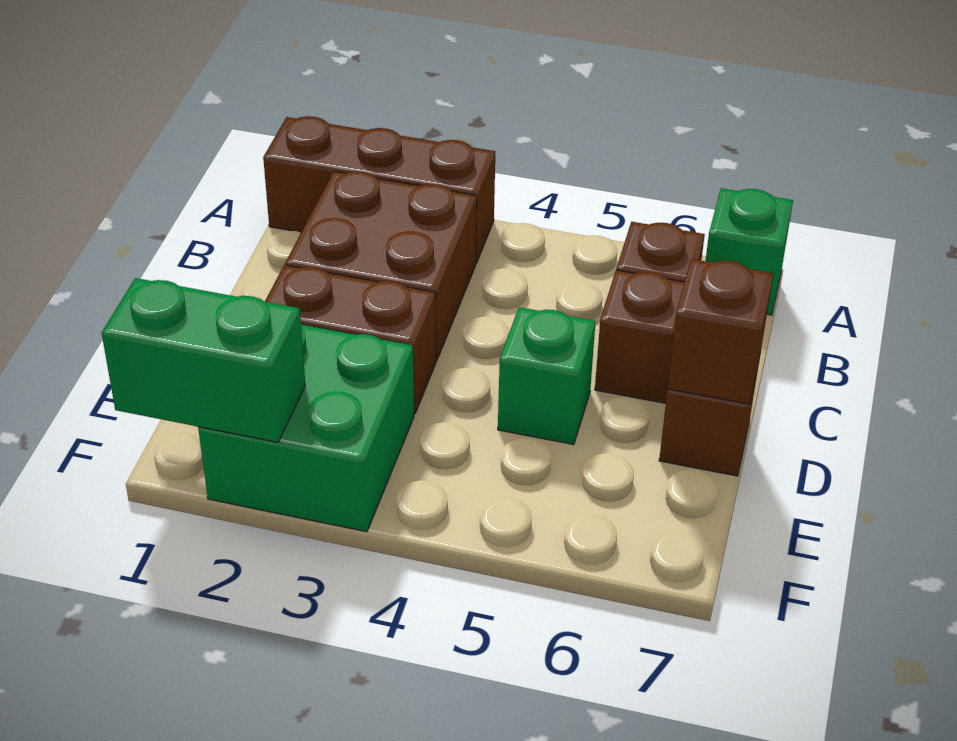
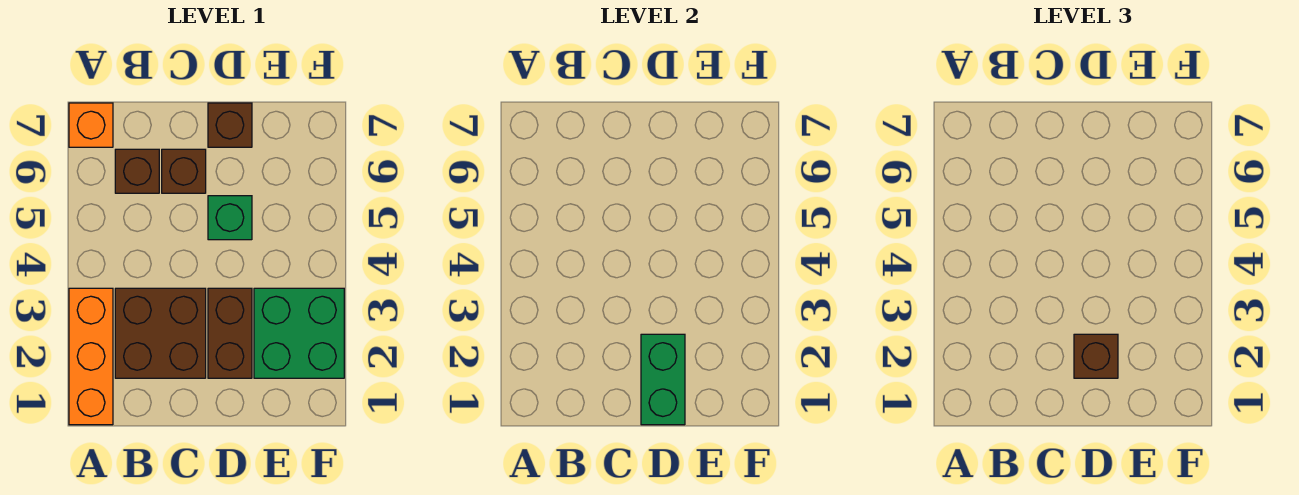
brown 1x3 brick [263,116,495,263] -> orange 1x3 brick [69,288,113,425]
green 1x1 brick [706,188,793,315] -> orange 1x1 brick [69,103,113,147]
brown 1x1 brick [668,259,774,404] -> brown 1x1 brick moved to [1074,334,1118,378]
green 1x2 brick [102,278,305,442] -> green 1x2 brick moved to [641,334,685,425]

